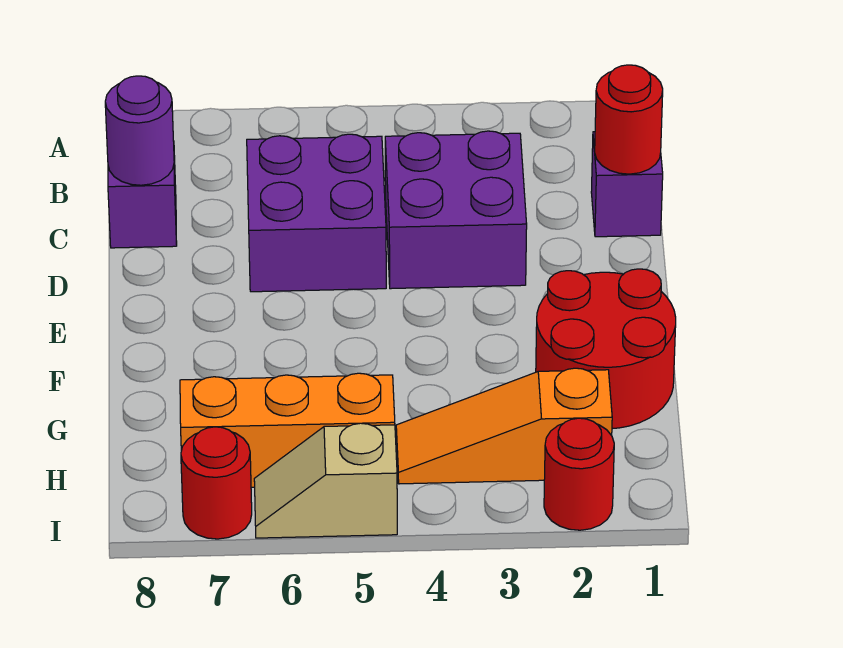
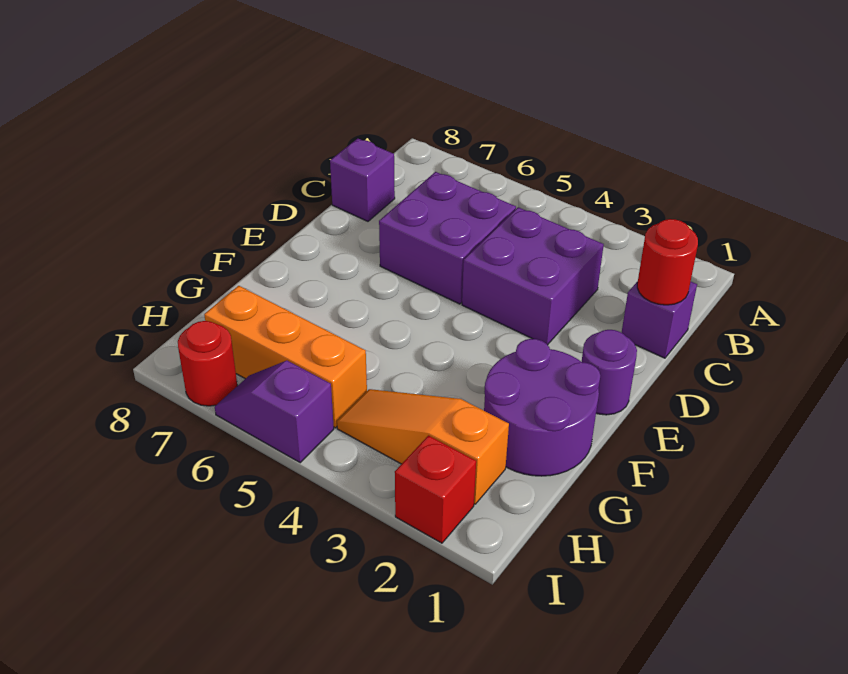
purple 1x1 round brick [105,76,174,185] -> purple 1x1 round brick moved to [582,330,637,415]
red 2x2 round brick [536,269,676,429] -> purple 2x2 round brick [484,339,600,476]
red 1x1 round brick [544,418,614,530] -> red 1x1 brick [395,436,476,543]
tan 1x2 slope [254,423,397,538] -> purple 1x2 slope [215,361,334,463]

